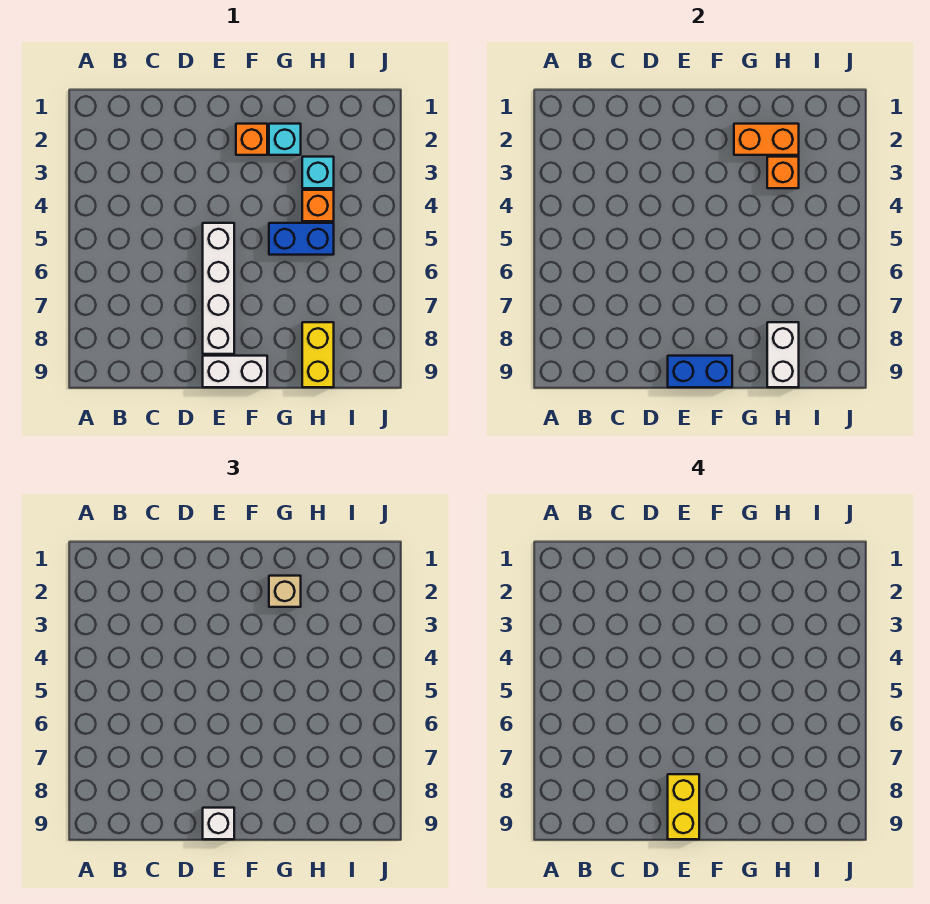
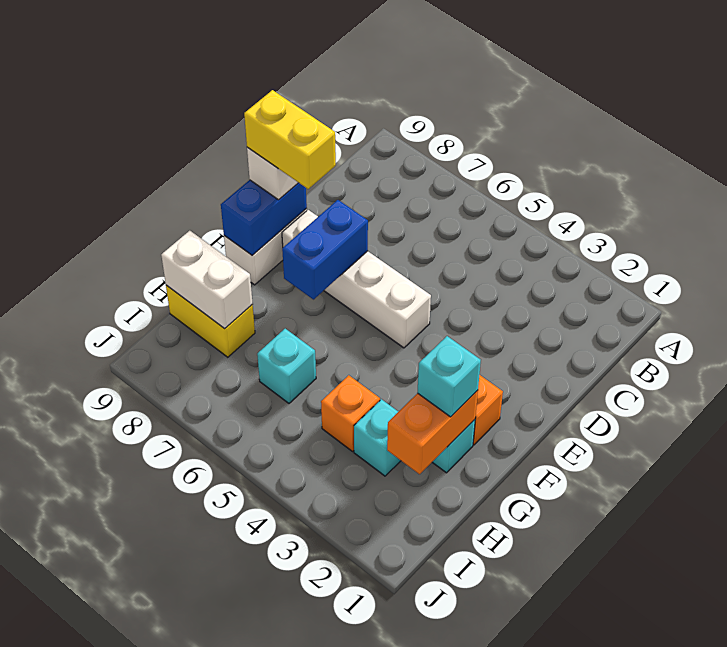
tan 1x1 brick [269,576,301,607] -> cyan 1x1 brick [417,336,481,417]
blue 1x2 brick [269,223,334,255] -> blue 1x2 brick moved to [282,200,368,299]
orange 1x1 brick [767,157,799,188] -> none
none -> cyan 1x1 brick [257,329,316,403]

